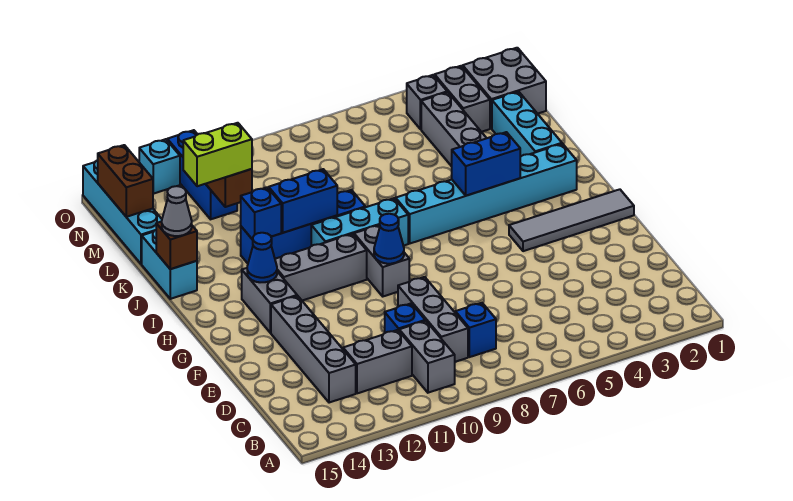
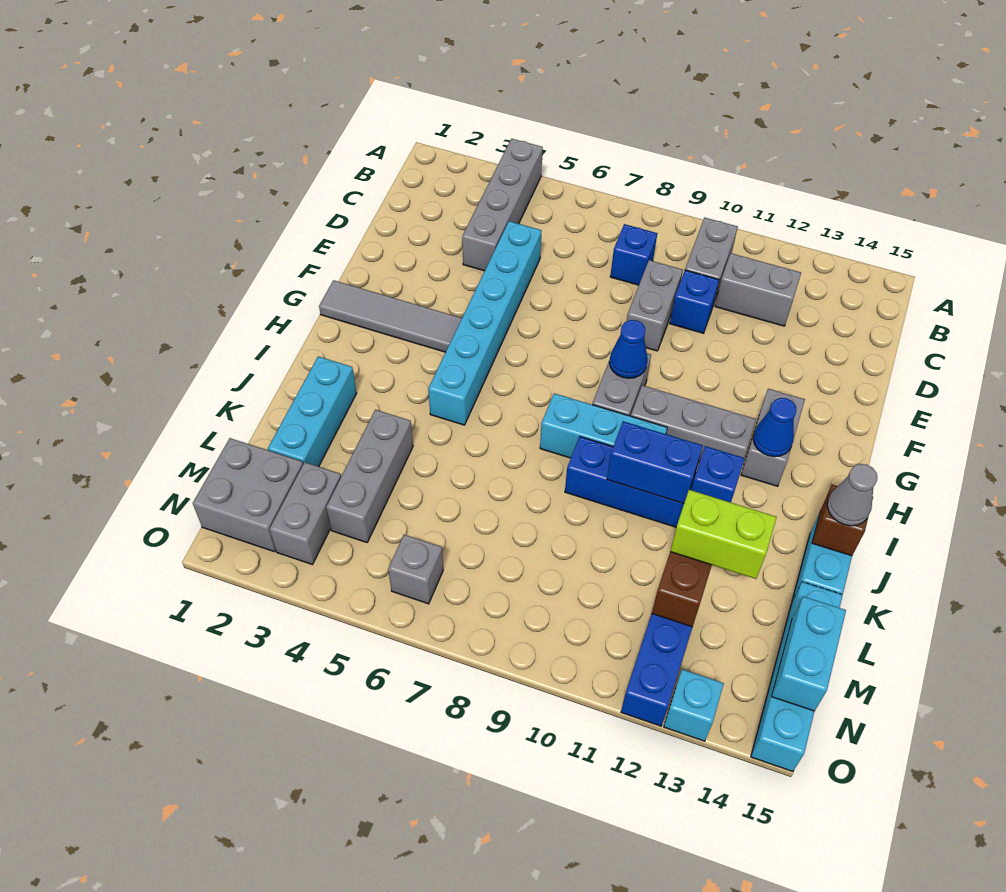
grey 1x3 brick [398,277,468,362] -> grey 1x2 brick [627,260,683,351]
grey 1x4 brick [271,296,356,403] -> grey 1x4 brick moved to [462,139,543,271]
cyan 1x6 brick [396,144,577,243] -> cyan 1x6 brick turned to [428,221,541,425]
blue 1x2 brick [452,132,520,196] -> none
brown 1x2 brick [98,145,153,217] -> cyan 1x2 brick [772,596,846,711]
grey 1x1 brick [407,75,447,129] -> grey 1x1 brick moved to [388,535,443,604]

